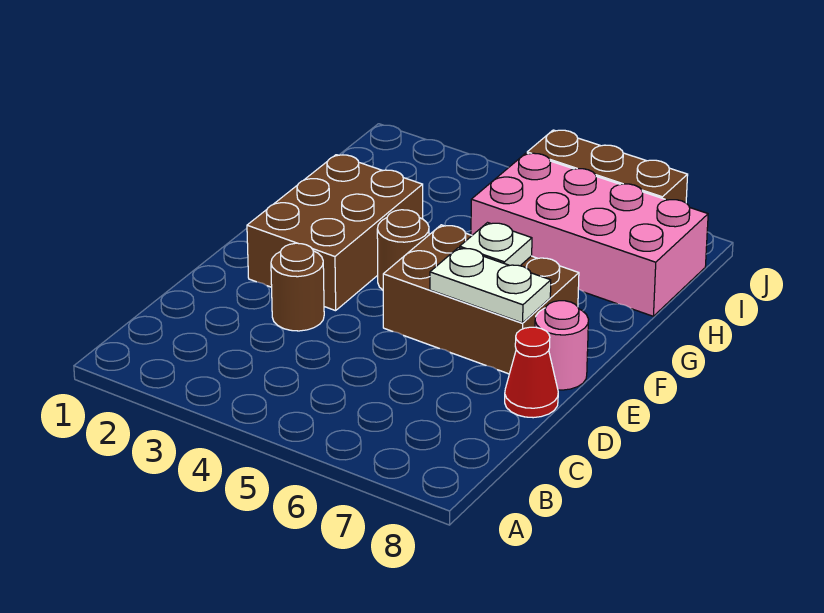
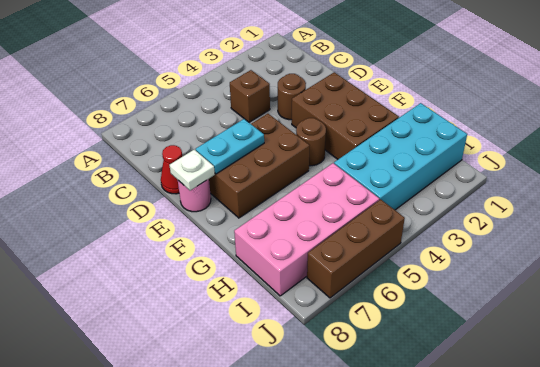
none -> brown 1x1 brick [230,70,270,122]
white 1x2 plate [430,248,551,323] -> cyan 1x2 plate [196,119,264,174]
white 1x1 plate [460,223,532,266] -> white 1x1 plate moved to [169,150,215,190]
none -> cyan 2x4 brick [334,103,467,210]

